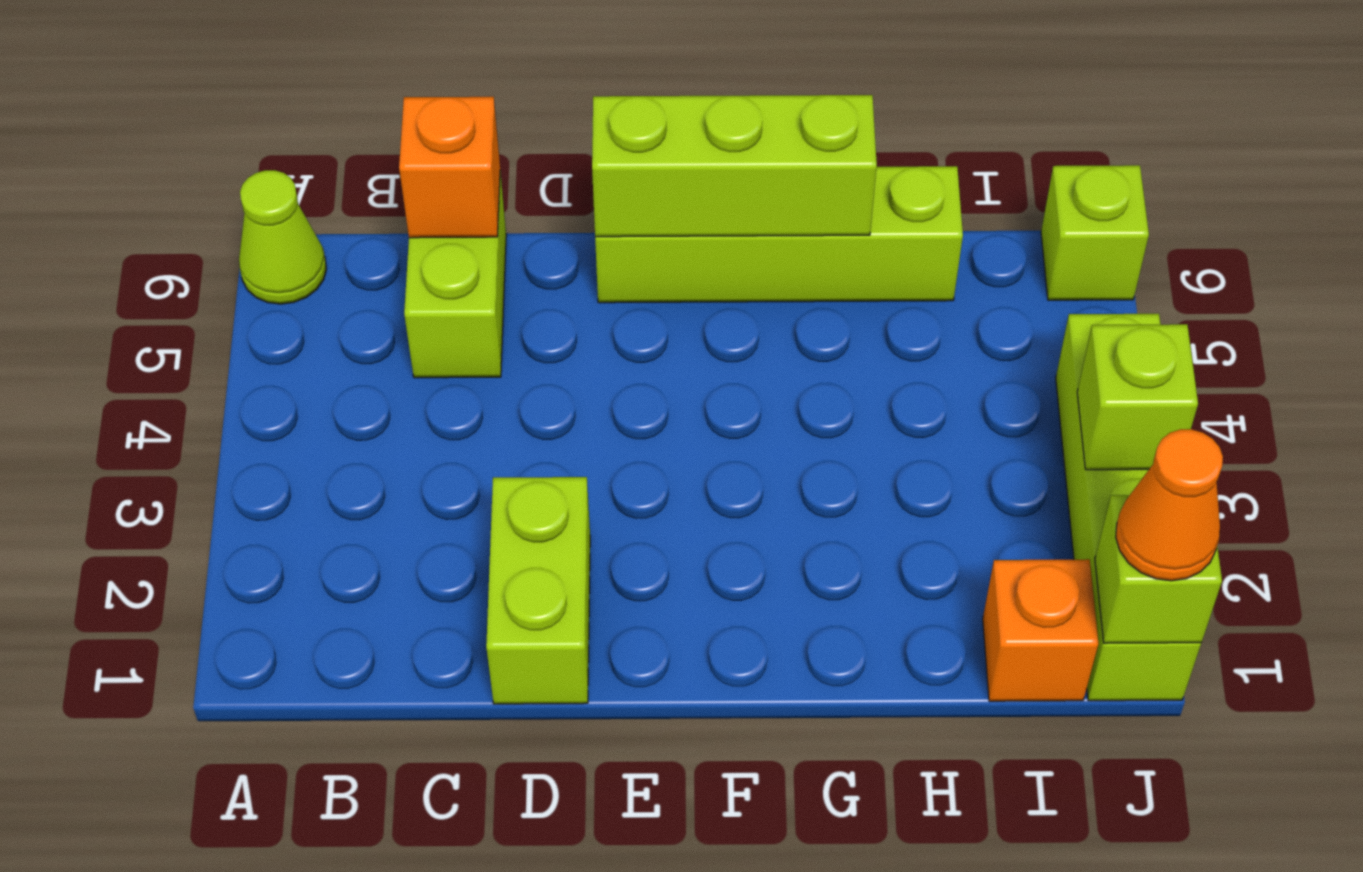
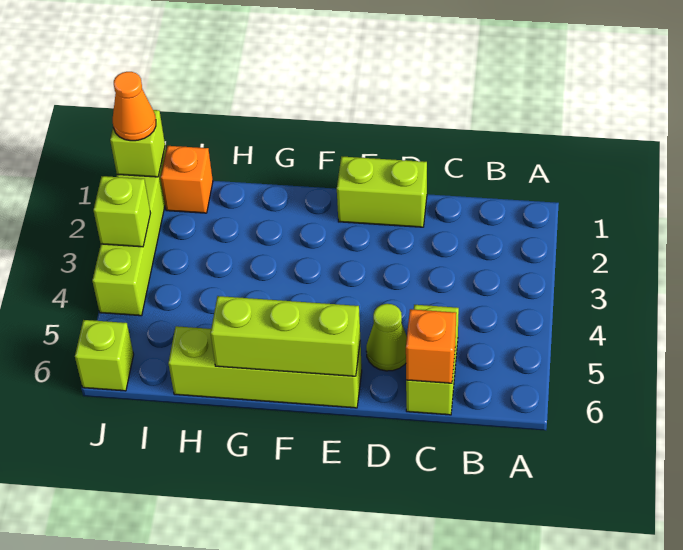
lime 1x1 cone [239,170,326,304] -> lime 1x1 cone moved to [366,304,407,371]
lime 1x2 brick [486,477,590,704] -> lime 1x2 brick turned to [337,156,427,227]

